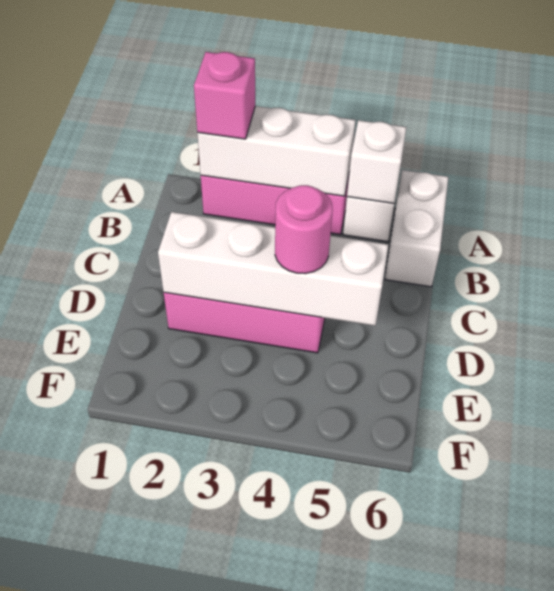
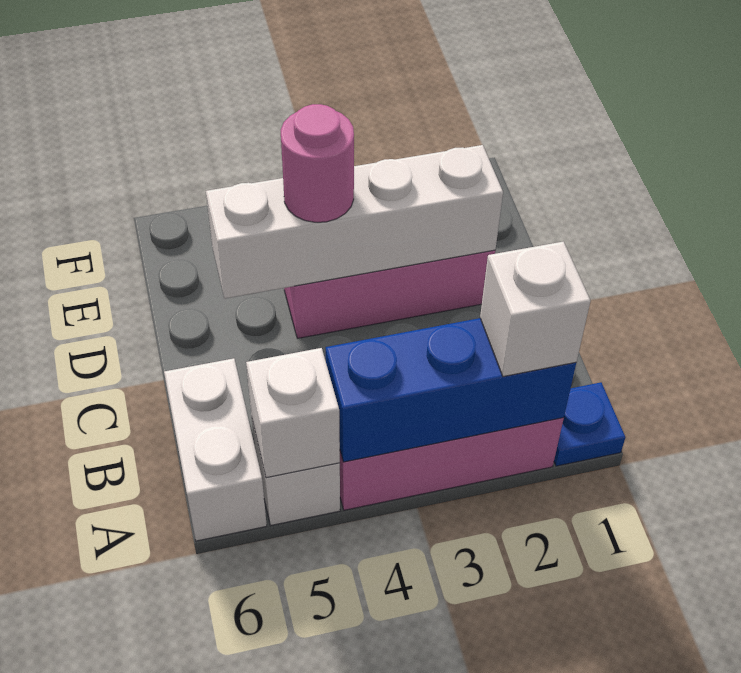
none -> blue 1x1 plate [554,382,625,466]
white 1x3 brick [197,106,356,196] -> blue 1x3 brick [326,318,576,462]
pink 1x1 brick [194,52,255,139] -> white 1x1 brick [480,242,590,377]

